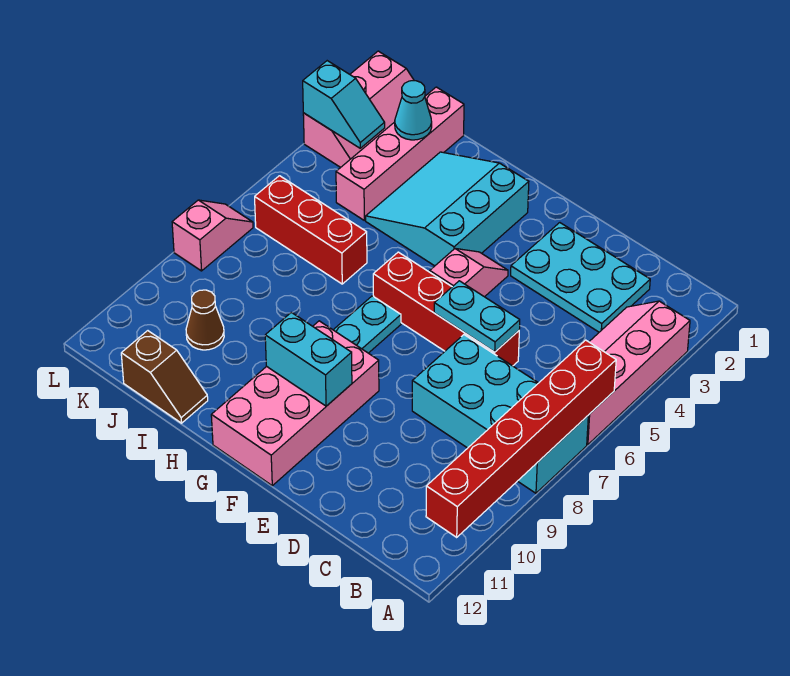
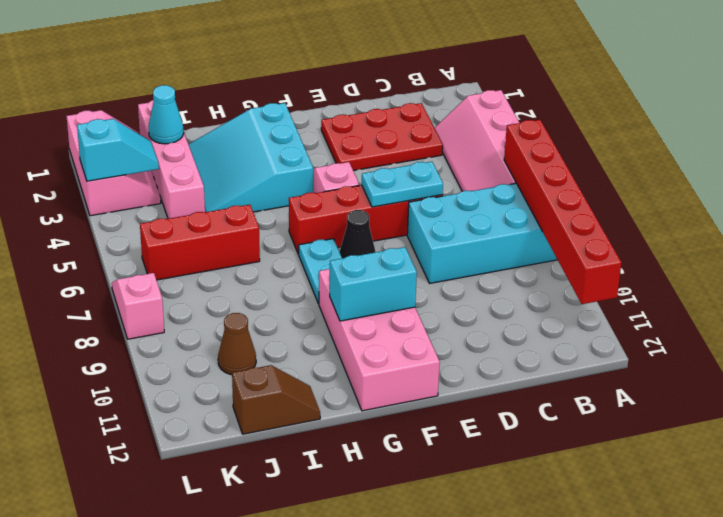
cyan 2x3 plate [511,223,650,332] -> red 2x3 plate [321,103,443,171]
none -> black 1x1 cone [340,210,375,258]

